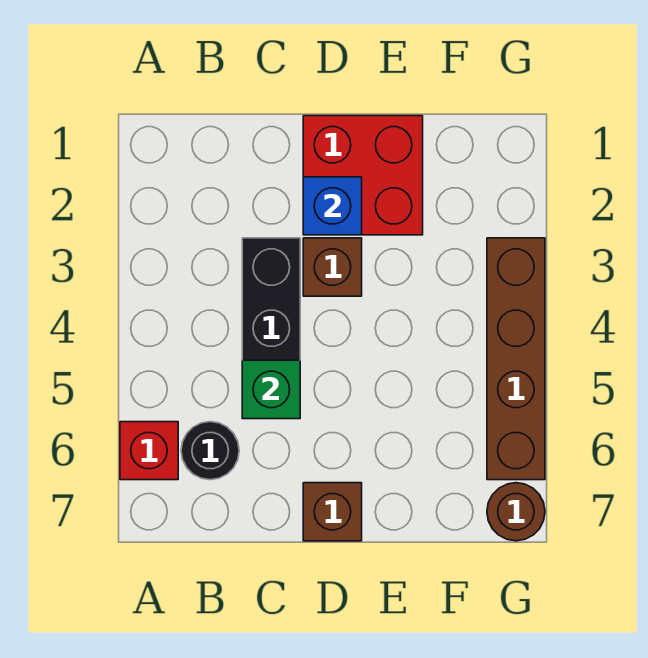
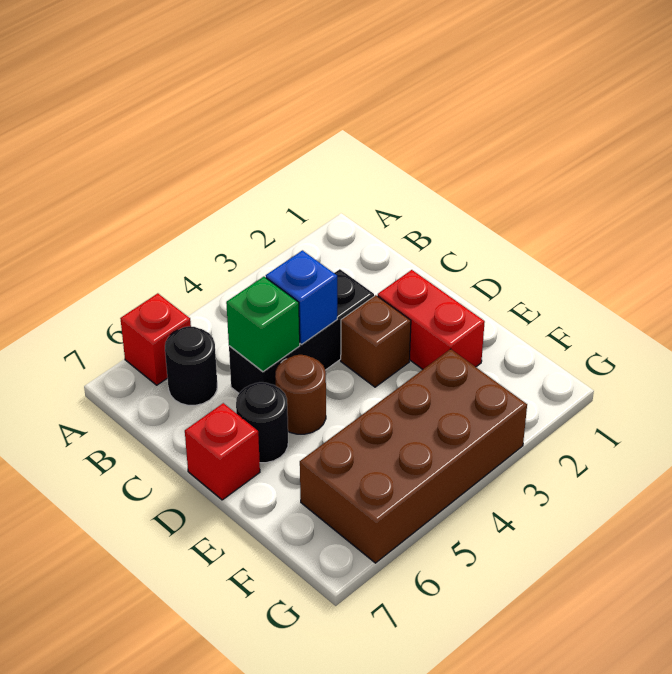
red 2x2 brick [303,116,423,235] -> red 1x2 brick [378,270,485,369]
blue 1x1 brick [303,177,362,235] -> blue 1x1 brick moved to [266,250,337,344]
none -> black 1x1 round brick [236,382,288,463]
brown 1x1 brick [303,483,362,541] -> red 1x1 brick [185,403,260,500]
brown 1x4 brick [487,238,545,480] -> brown 2x4 brick [300,349,527,563]
brown 1x1 round brick [487,483,545,541] -> brown 1x1 round brick moved to [275,355,326,434]

